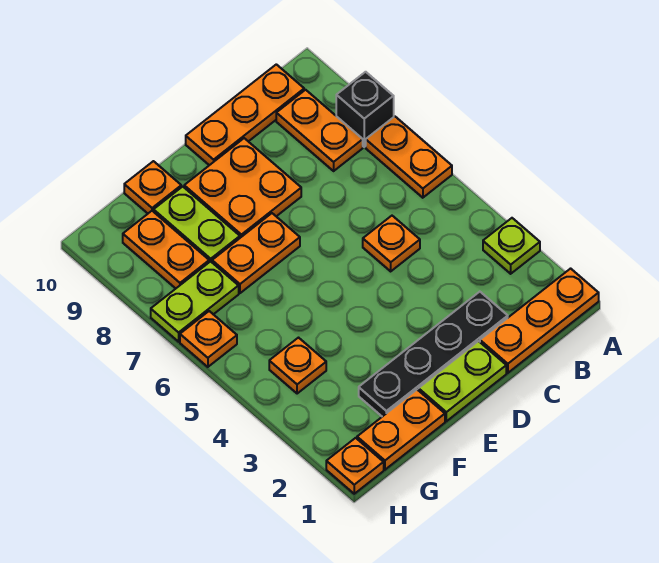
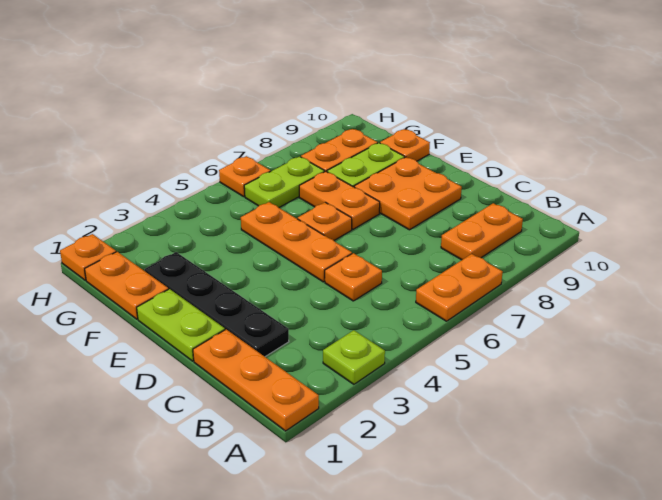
black 1x1 brick [336,72,394,147] -> none
orange 1x3 plate [186,64,304,165] -> orange 1x3 plate moved to [241,202,352,282]
orange 1x1 plate [269,338,326,394] -> orange 1x1 plate moved to [298,202,352,240]
lime 1x2 plate [151,261,239,342] -> lime 1x2 plate turned to [244,157,325,208]

